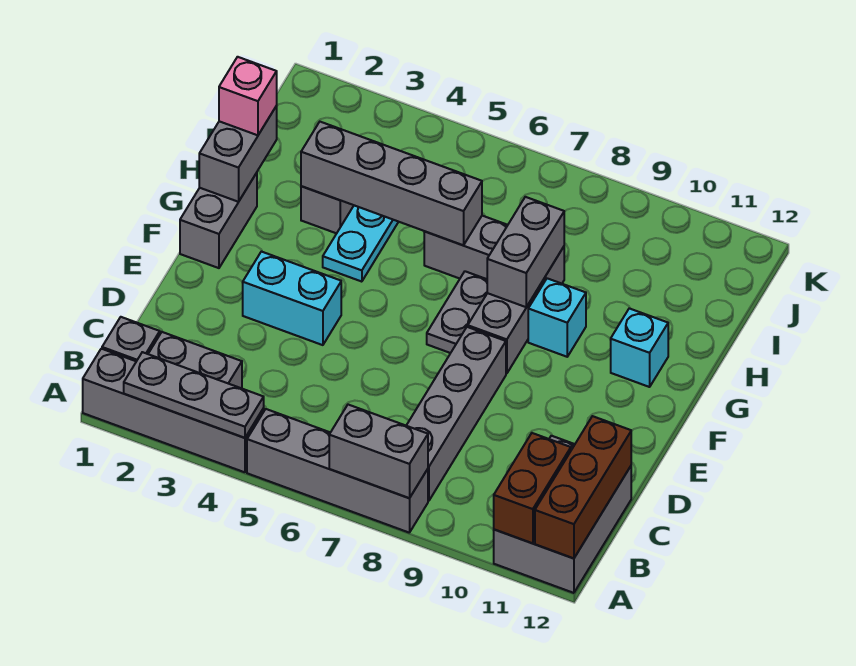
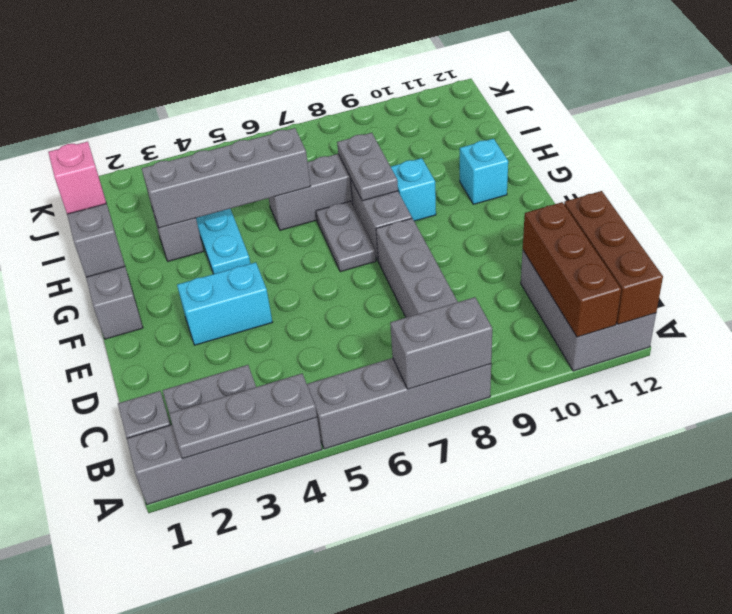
brown 1x2 brick [494,433,571,543] -> brown 1x3 brick [523,202,621,337]
grey 1x2 brick [487,197,564,307] -> grey 1x2 plate [337,133,398,201]

